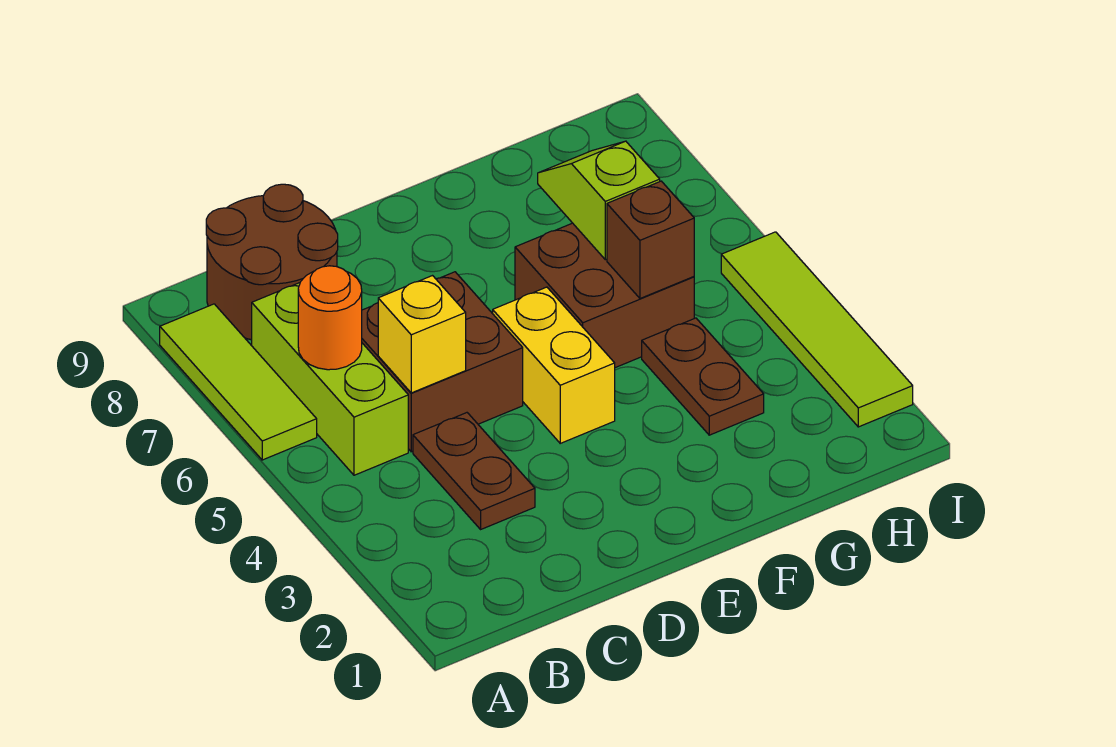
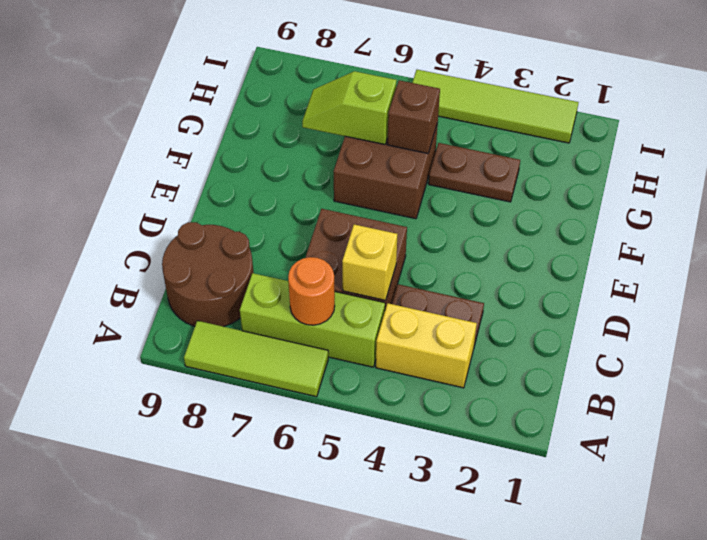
yellow 1x2 brick [493,287,615,443] -> yellow 1x2 brick moved to [376,303,477,388]

